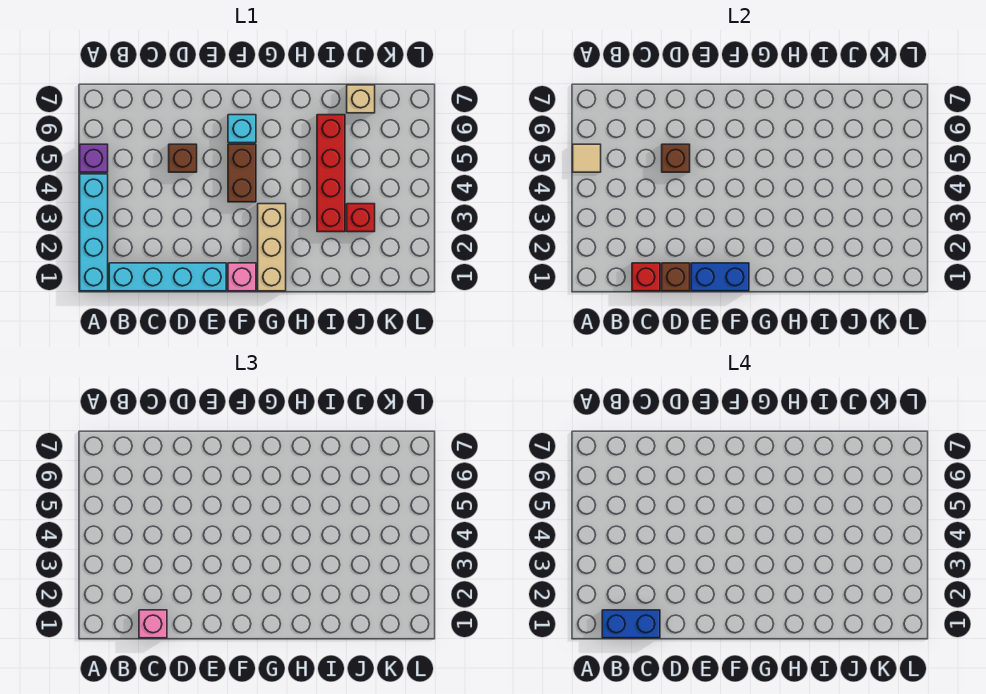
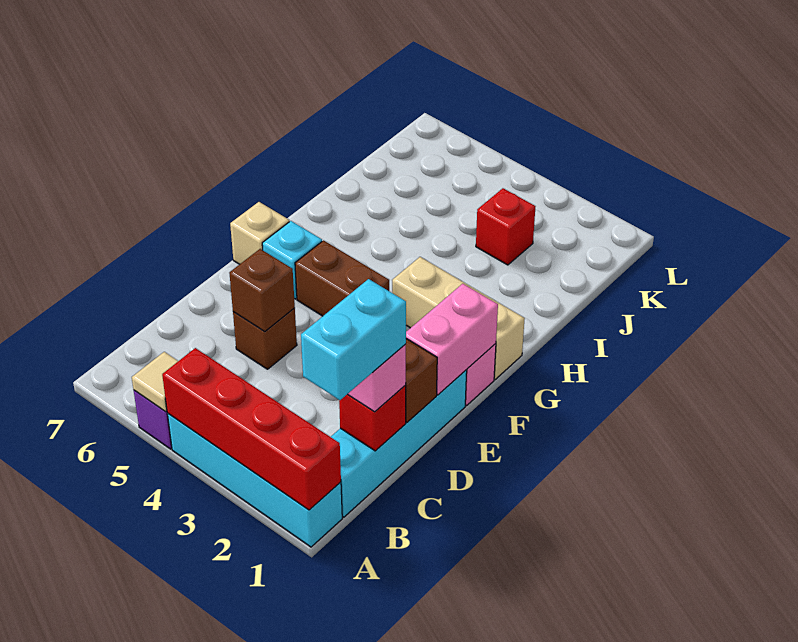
blue 1x2 brick [602,610,660,638] -> cyan 1x2 brick [301,279,406,400]
blue 1x2 brick [691,263,749,291] -> pink 1x2 brick [406,284,498,395]
red 1x4 brick [317,115,345,232] -> red 1x4 brick moved to [162,348,341,510]
tan 1x1 brick [347,85,375,113] -> tan 1x1 brick moved to [230,202,289,264]

